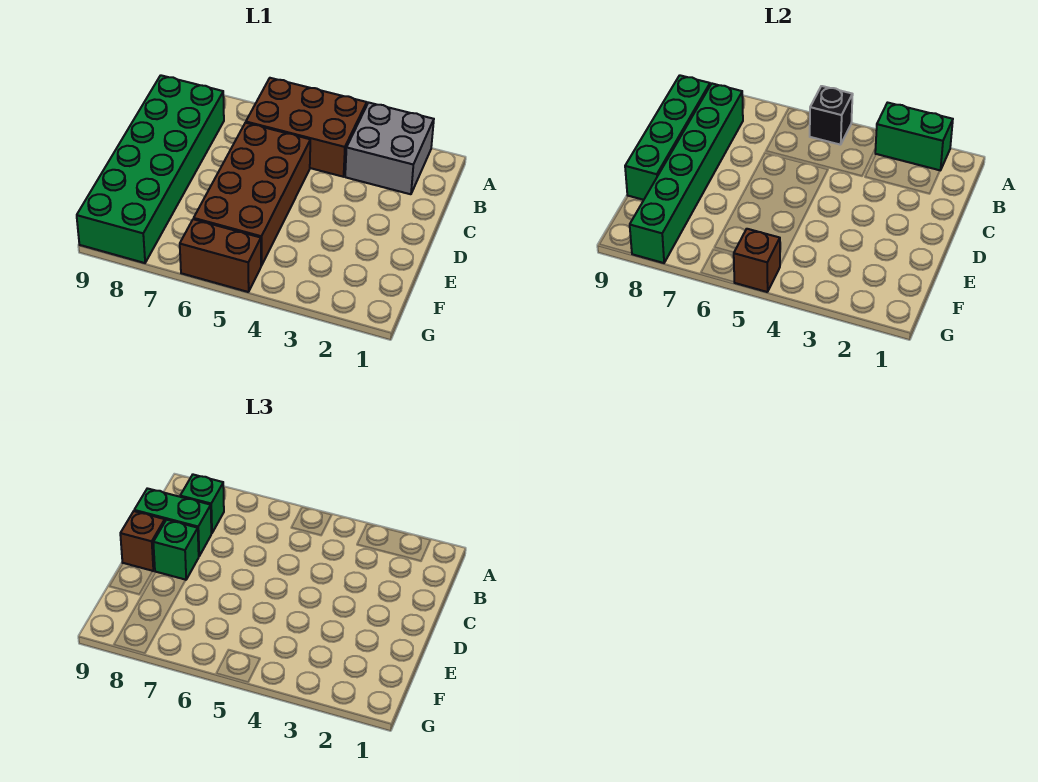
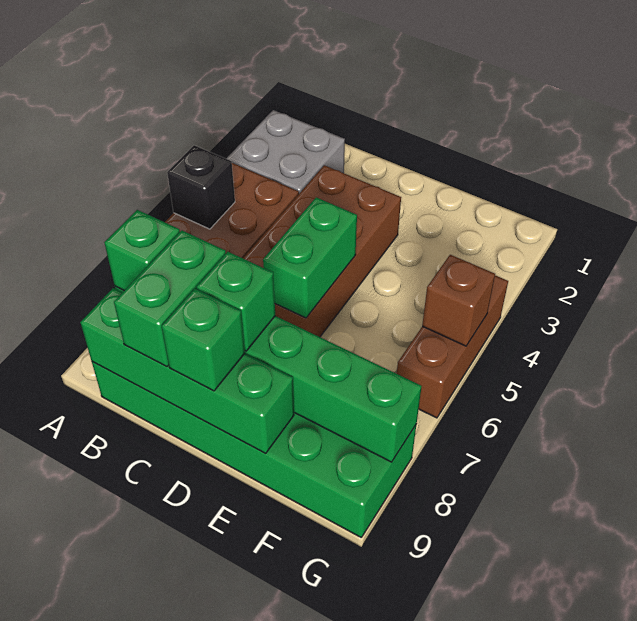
green 1x2 brick [875,103,953,170] -> green 1x2 brick moved to [263,197,357,318]
brown 2x4 brick [194,123,310,266] -> brown 2x4 brick turned to [243,165,401,337]
brown 1x1 brick [120,511,165,571] -> green 1x1 brick [162,289,245,391]
brown 1x2 brick [180,219,261,292] -> brown 1x3 brick [396,275,508,418]

